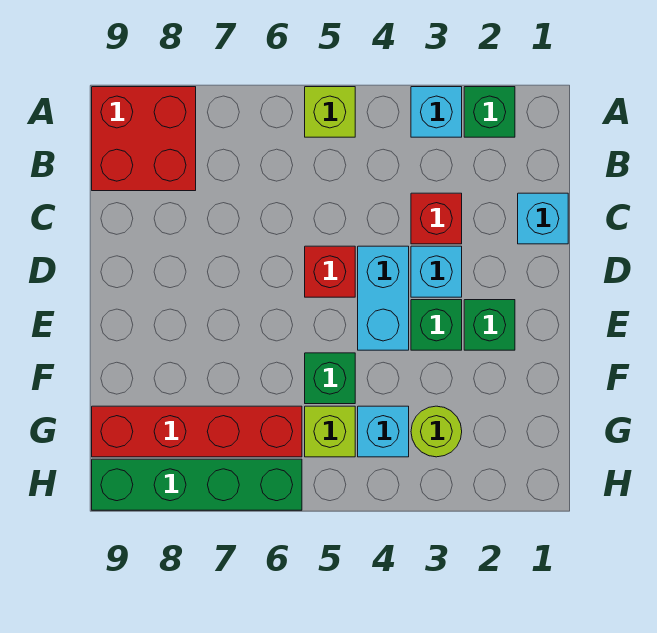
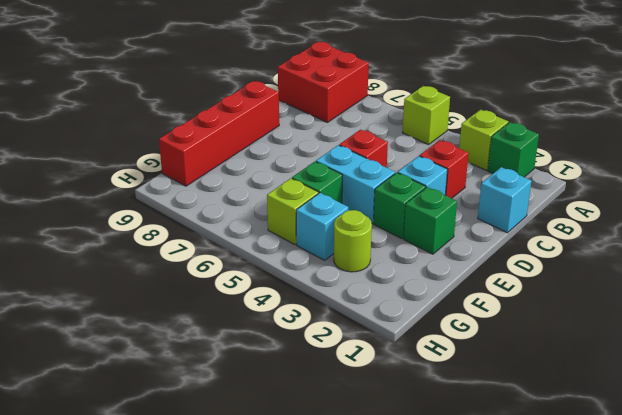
cyan 1x1 brick [411,87,462,137] -> lime 1x1 brick [459,110,508,170]
cyan 1x2 brick [358,246,409,350] -> cyan 1x2 brick turned to [316,145,395,223]
red 1x4 brick [92,406,302,457] -> red 1x4 brick turned to [159,81,279,186]
green 1x4 brick [92,459,302,510] -> none

